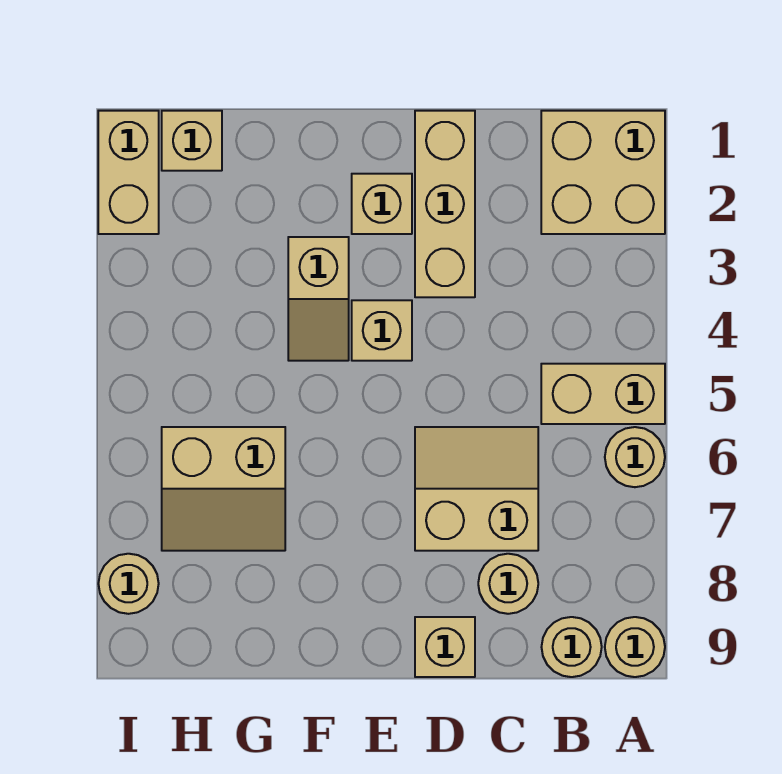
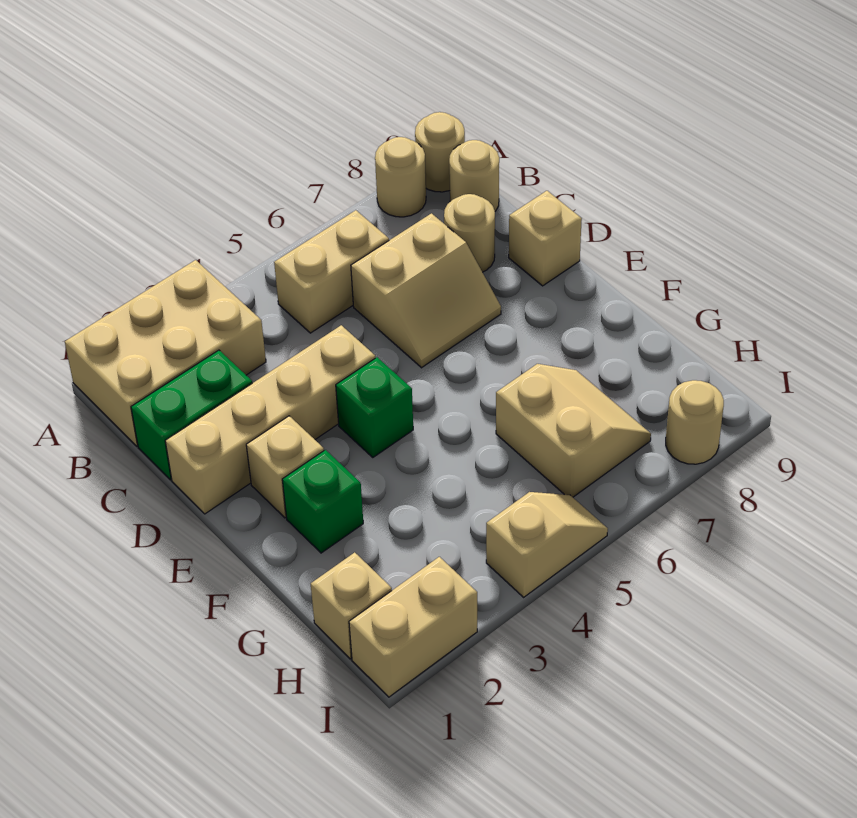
tan 2x2 brick [541,111,665,234] -> tan 2x3 brick [65,260,266,446]
tan 1x2 brick [541,364,665,424] -> tan 1x2 brick turned to [274,210,389,333]
tan 1x1 round brick [605,427,665,487] -> tan 1x1 round brick moved to [375,137,426,217]
none -> green 1x2 brick [131,350,252,480]
tan 2x2 slope [415,427,538,551] -> tan 2x2 slope turned to [351,213,501,368]
tan 1x3 brick [415,111,475,297] -> tan 1x4 brick [165,325,375,514]
tan 1x1 brick [352,300,412,361] -> green 1x1 brick [336,357,413,457]
none -> green 1x1 brick [282,450,363,553]
tan 1x2 slope [288,237,349,361] -> tan 1x2 slope moved to [486,492,608,597]

